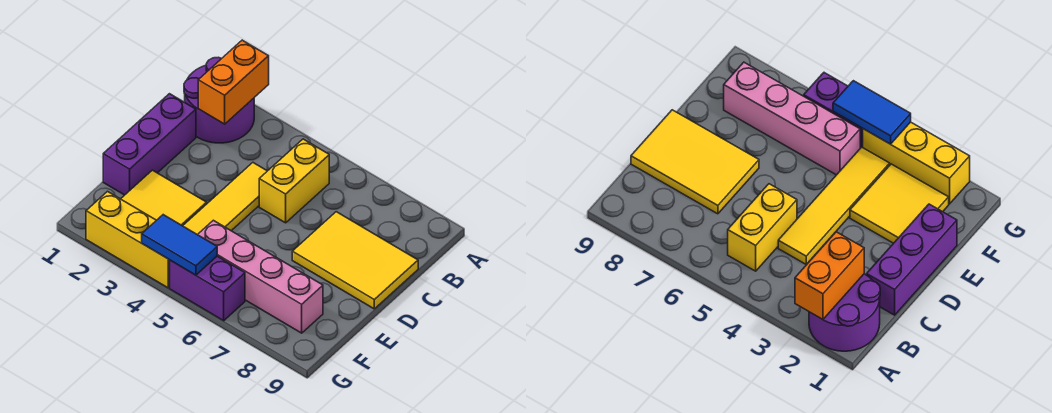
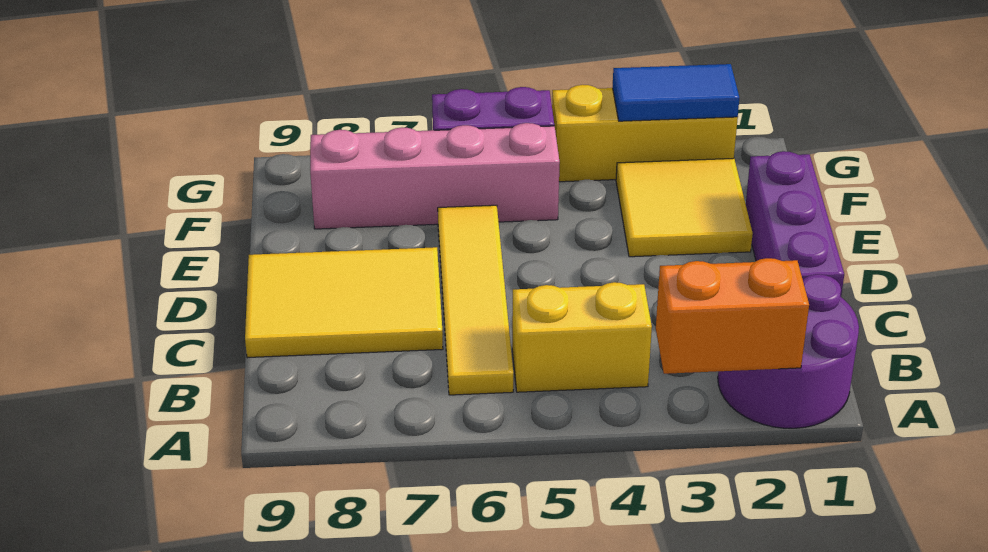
orange 1x2 brick [198,40,269,124] -> orange 1x2 brick turned to [656,258,809,374]
yellow 1x2 brick [259,139,329,223] -> yellow 1x2 brick turned to [512,282,652,392]
yellow 1x4 tile [183,163,267,235] -> yellow 1x4 tile moved to [438,205,513,395]
blue 1x2 tile [142,215,217,275] -> blue 1x2 tile moved to [613,64,739,121]

